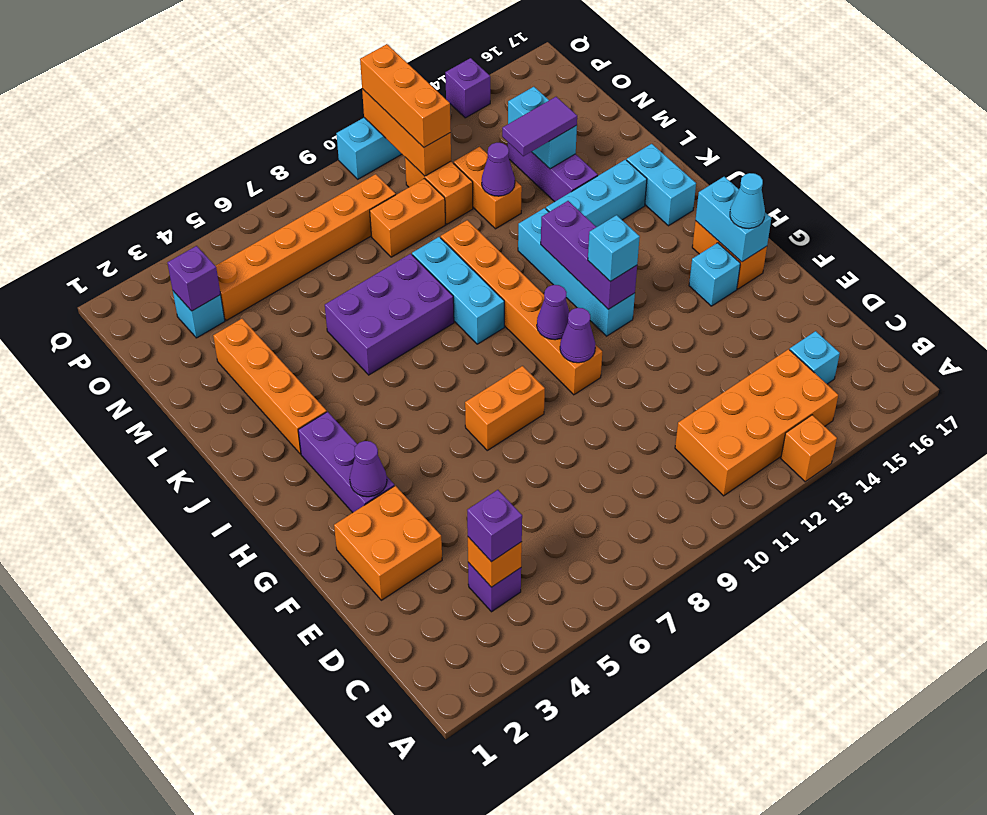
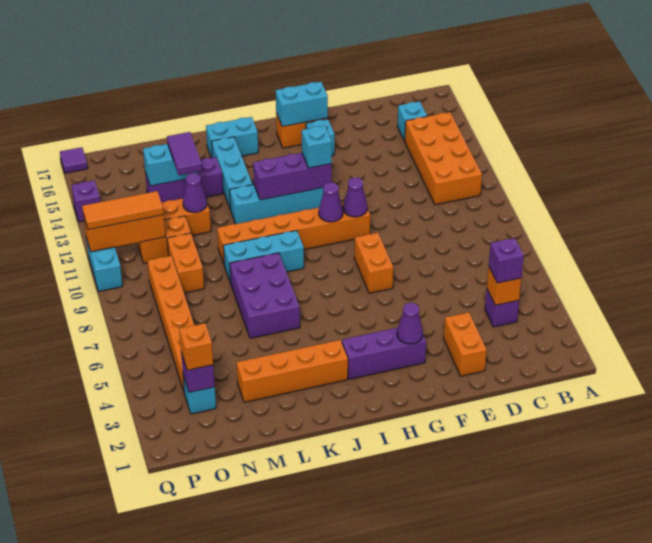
orange 1x1 brick [781,415,837,482] -> orange 1x1 brick moved to [179,323,213,370]
orange 2x2 brick [334,486,442,600] -> orange 1x2 brick [444,312,487,376]
cyan 1x1 cone [730,173,765,229] -> none
orange 1x3 brick [360,44,451,147] -> orange 1x3 tile [82,191,164,230]
none -> purple 1x1 tile [60,147,88,173]

